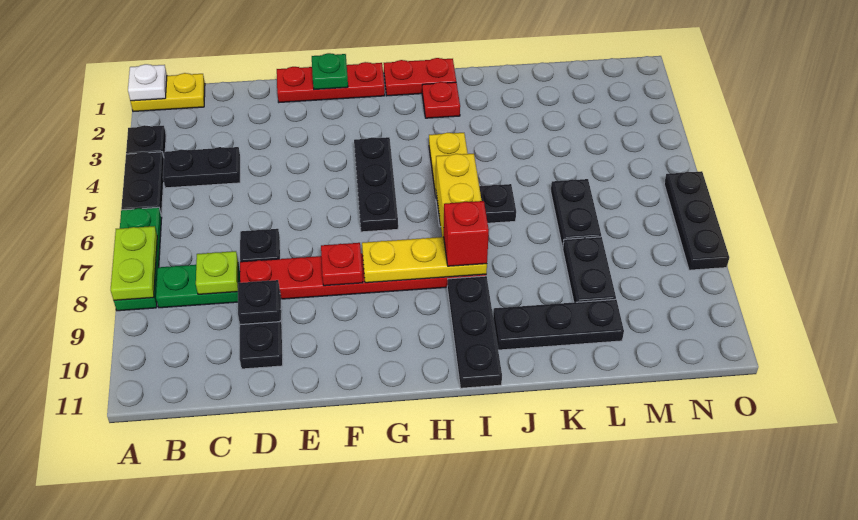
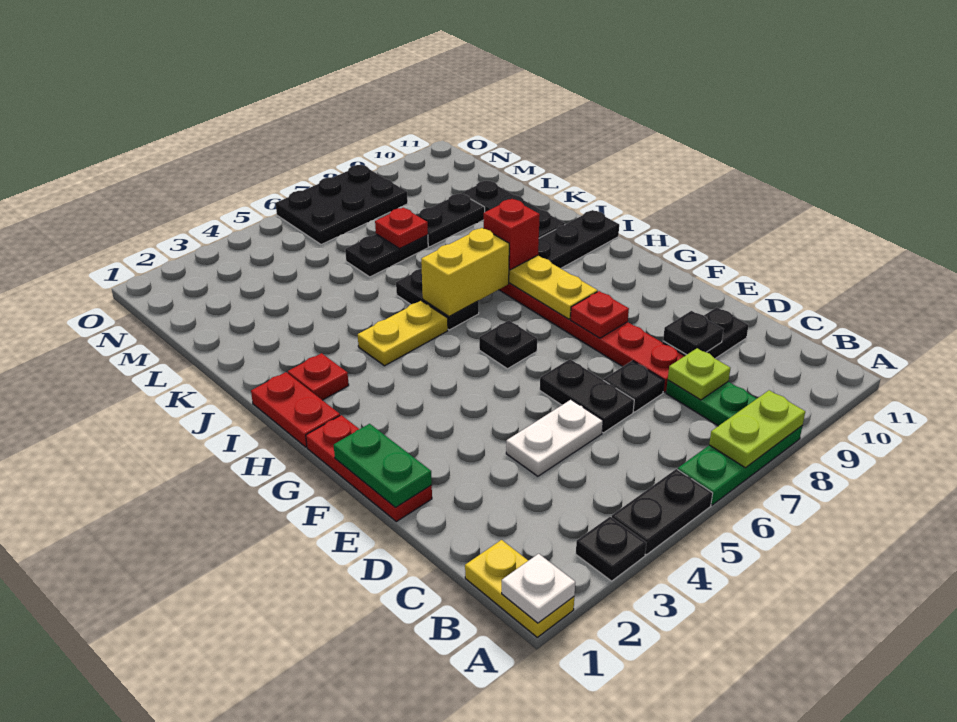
black 1x2 plate [163,147,240,188] -> black 1x2 plate moved to [540,359,634,433]
none -> white 1x2 plate [506,400,603,476]
green 1x1 plate [312,53,348,90] -> green 1x2 plate [334,424,432,507]
black 1x3 plate [354,137,398,232] -> black 1x1 plate [479,320,537,369]
none -> red 1x1 plate [375,208,428,248]
black 1x3 plate [664,171,729,270] -> black 2x3 plate [276,165,408,245]

